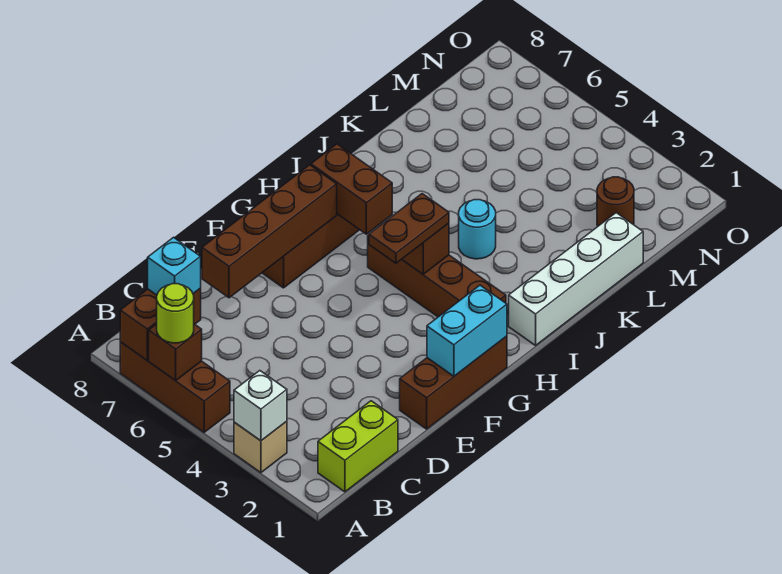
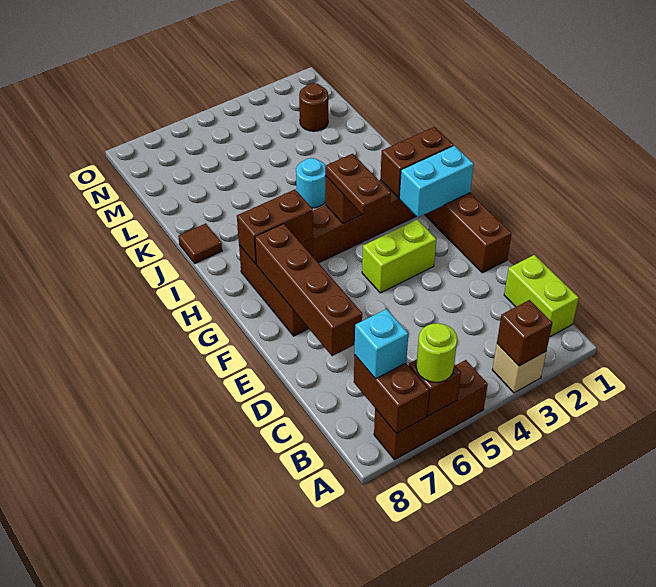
white 1x1 brick [234,371,287,441] -> brown 1x1 brick [497,300,552,366]
cyan 1x2 brick [427,285,507,376] -> cyan 1x2 brick turned to [399,146,474,217]
none -> lime 1x2 brick [362,220,436,293]
none -> brown 1x2 brick [380,127,453,198]
white 1x4 brick [509,213,643,345] -> none
none -> brown 1x1 tile [178,223,222,263]

